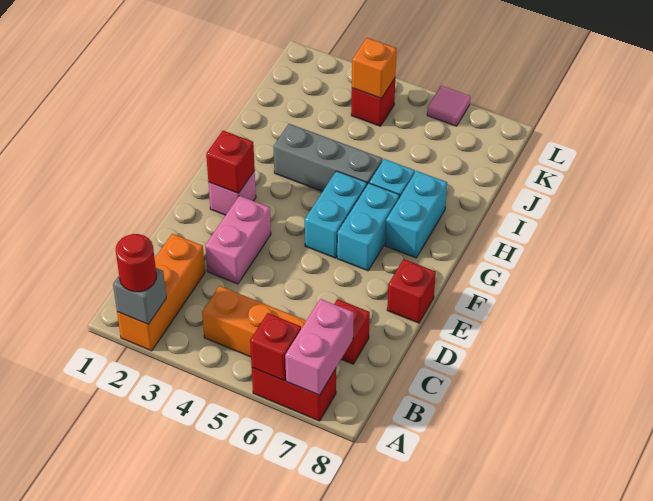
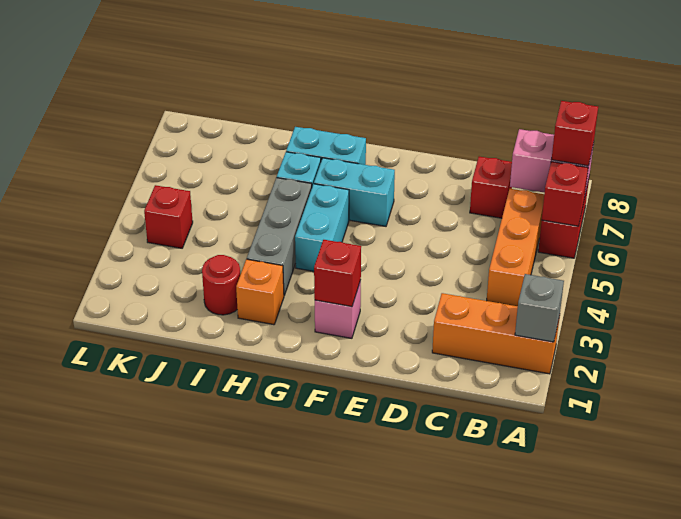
red 1x1 round brick [116,234,156,292] -> red 1x1 round brick moved to [202,255,240,315]
pink 1x2 brick [205,196,271,284] -> none
red 1x1 brick [387,259,436,323] -> red 1x1 brick moved to [552,101,598,166]
cyan 1x2 brick [305,171,367,258] -> cyan 1x2 brick turned to [295,184,349,271]
orange 1x1 brick [352,38,397,98] -> orange 1x1 brick moved to [236,259,284,325]
pink 1x1 tile [427,86,470,126] -> none

